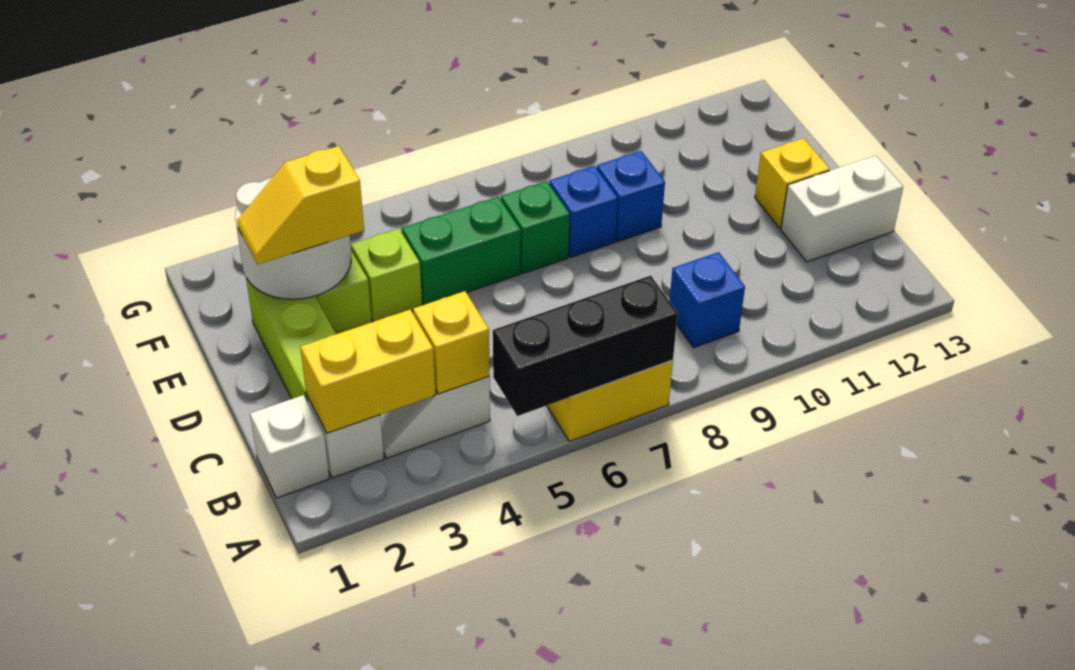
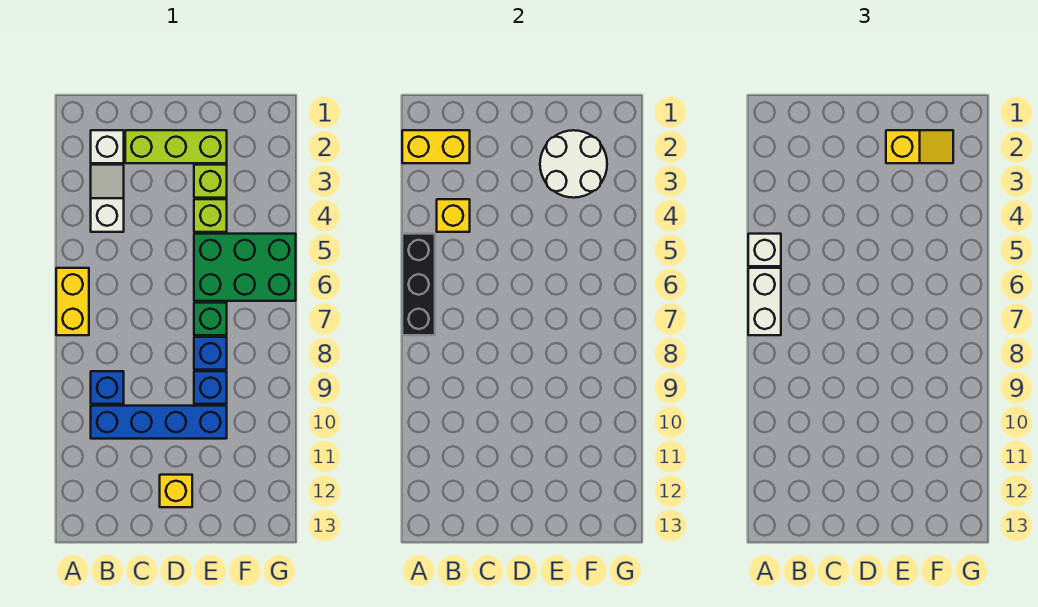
white 1x1 brick [250,395,329,498] -> white 1x1 brick moved to [748,234,781,266]
yellow 1x2 brick [300,310,435,433] -> yellow 1x2 brick turned to [402,130,470,163]
none -> blue 1x4 brick [91,406,227,439]
white 1x2 brick [781,155,903,262] -> white 1x2 brick moved to [748,268,781,335]
yellow 1x2 slope [237,146,364,265] -> yellow 1x2 slope turned to [886,130,953,163]
green 1x2 brick [402,197,521,305] -> green 2x3 brick [194,234,296,301]

